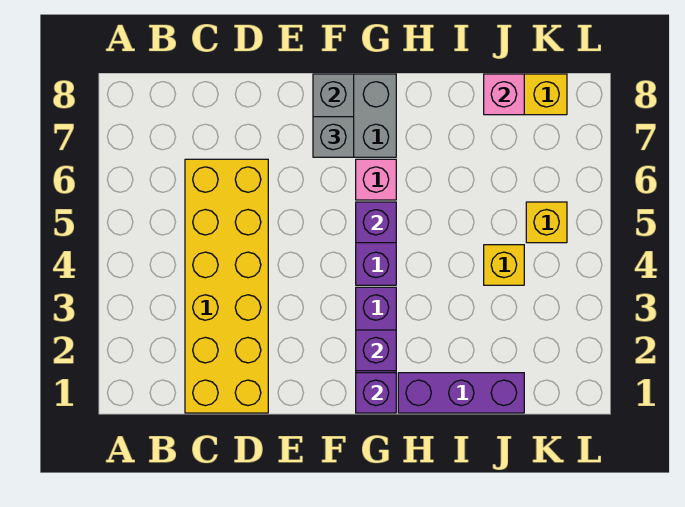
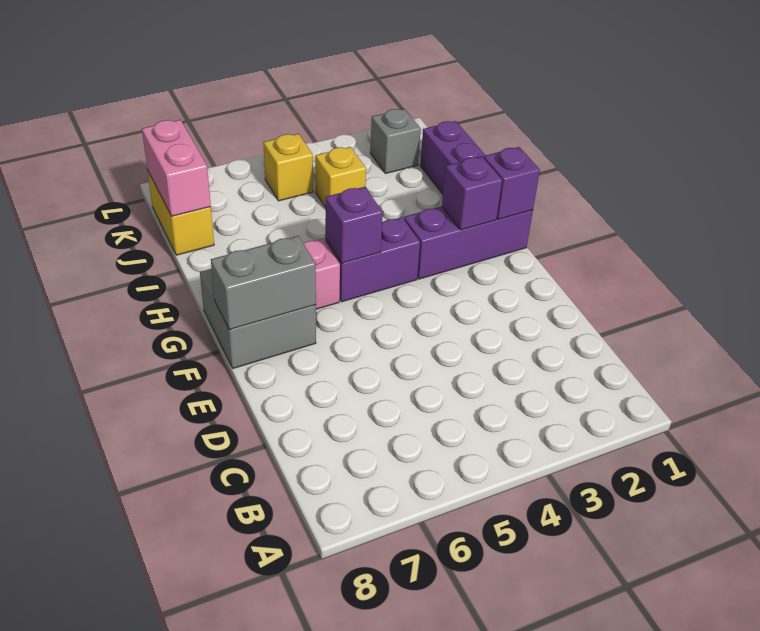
yellow 2x6 brick [185,159,268,413] -> none
grey 1x1 brick [313,117,354,157] -> grey 1x1 brick moved to [370,109,421,174]
pink 1x1 brick [484,74,524,115] -> pink 1x2 brick [142,120,211,216]

